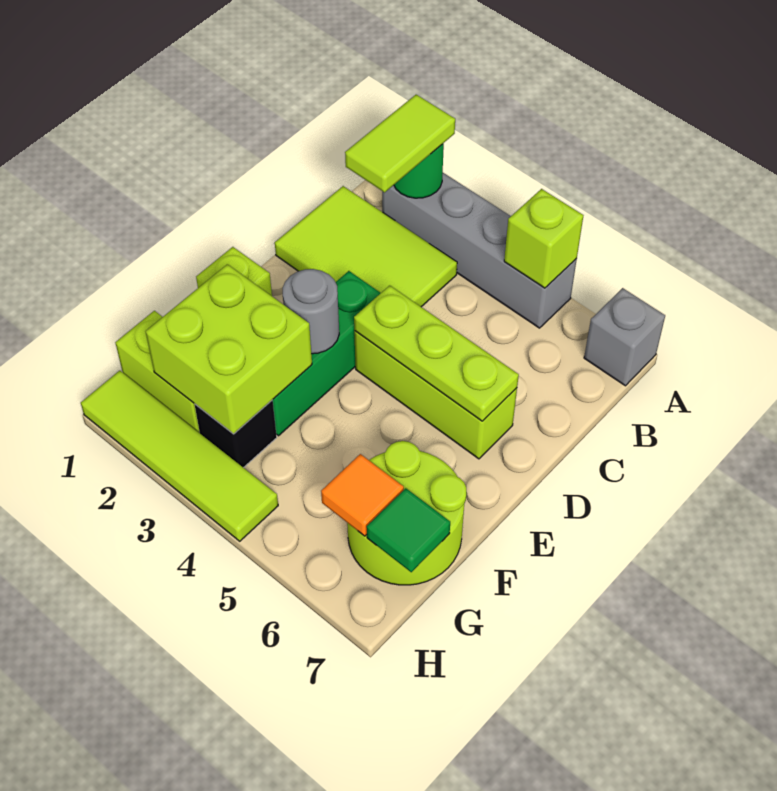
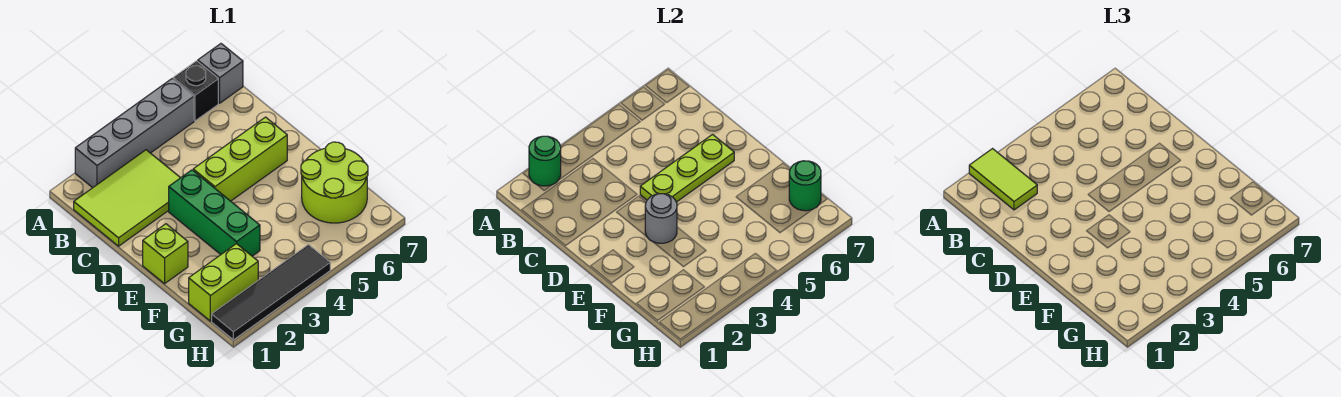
lime 1x1 brick [504,189,583,288] -> none
lime 2x2 brick [146,264,312,434] -> none
black 1x1 brick [195,400,277,468] -> black 1x1 brick moved to [173,61,218,121]
orange 1x1 tile [321,454,404,536] -> none
green 1x1 tile [367,488,450,572] -> green 1x1 round brick [789,161,821,211]
lime 1x4 tile [81,371,278,541] -> black 1x4 tile [212,245,330,340]

